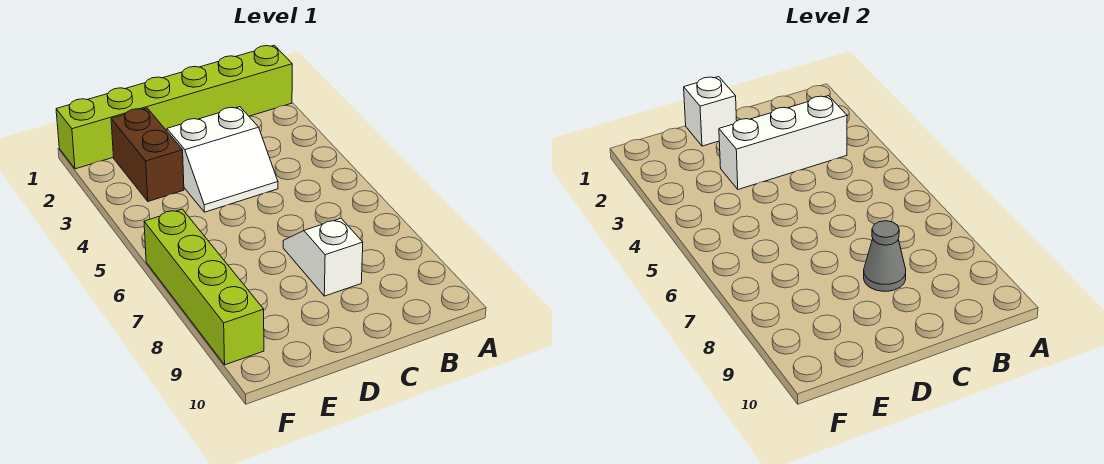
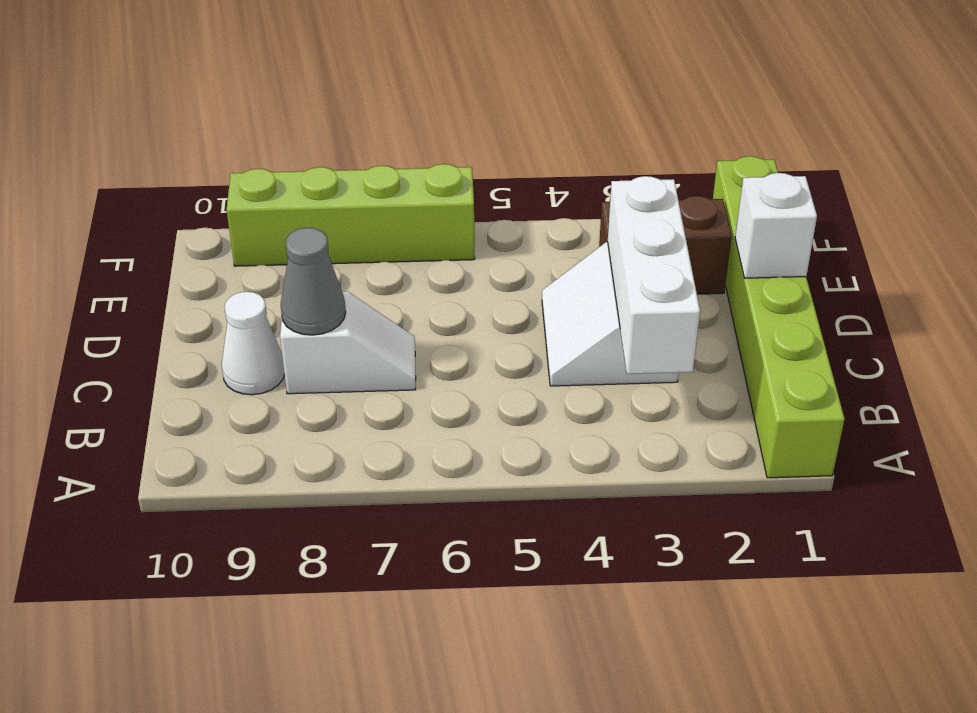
none -> white 1x1 cone [222,292,285,395]

